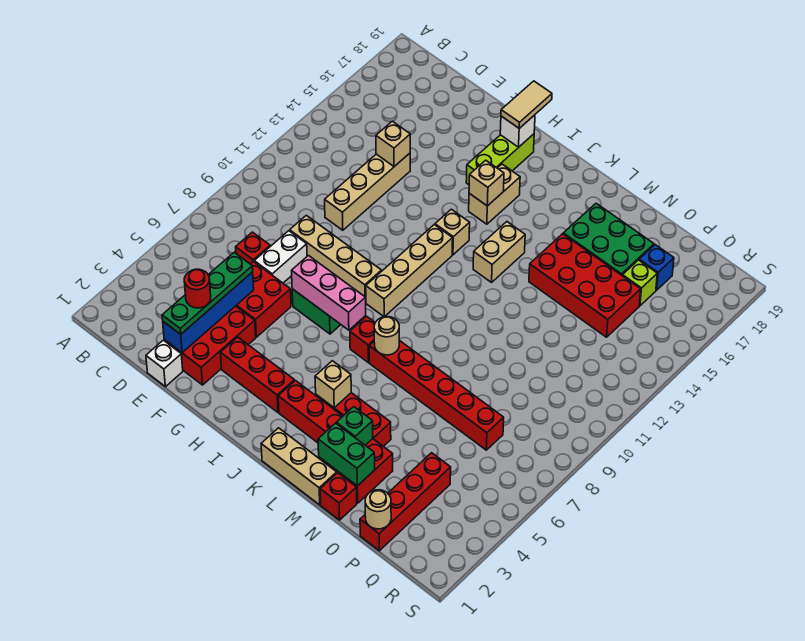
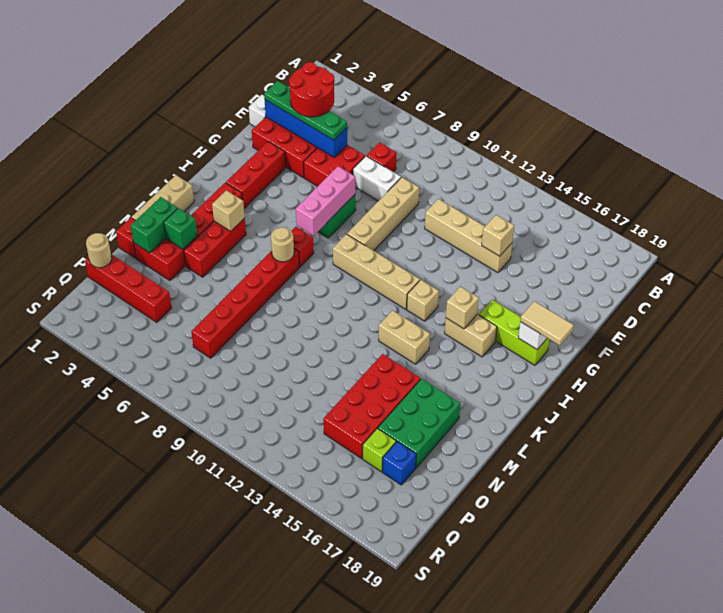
red 1x1 round brick [184,269,211,308] -> red 2x2 round brick [289,62,335,117]

